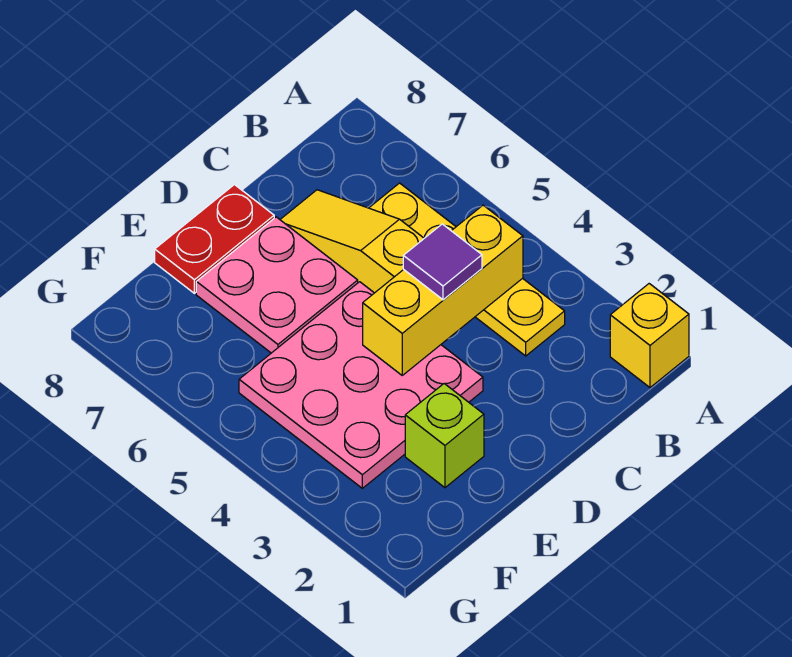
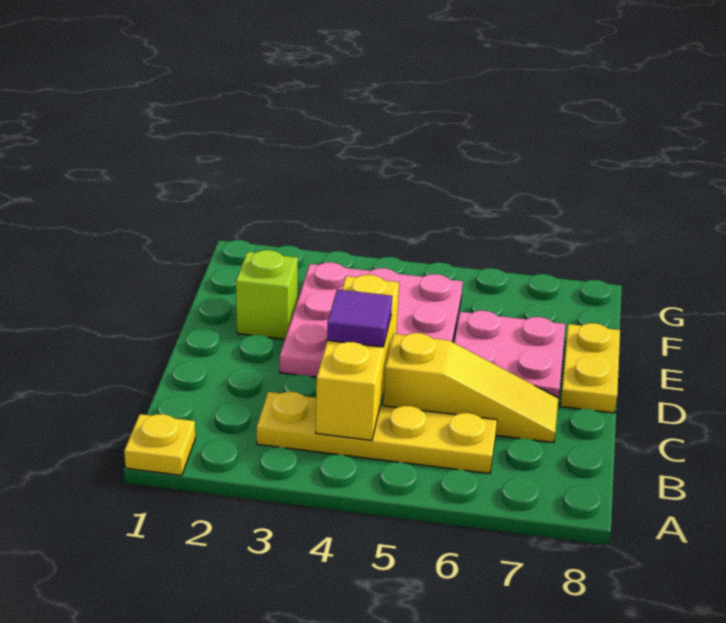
yellow 1x1 brick [610,284,689,388] -> yellow 1x1 plate [124,414,195,475]
red 1x2 plate [155,185,274,293] -> yellow 1x2 plate [560,323,620,413]

